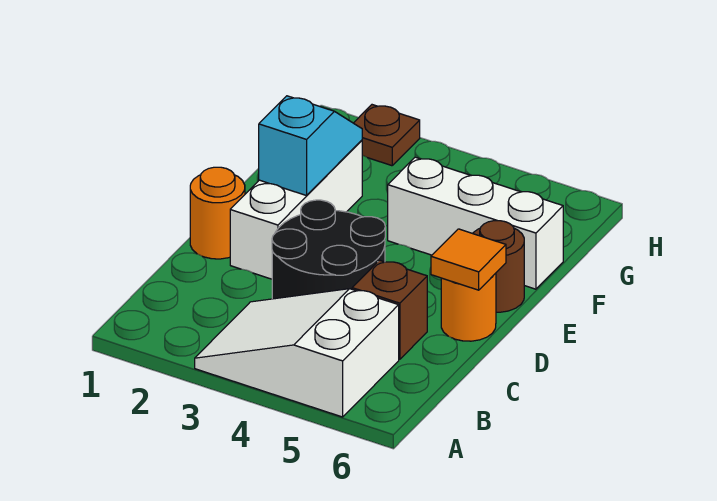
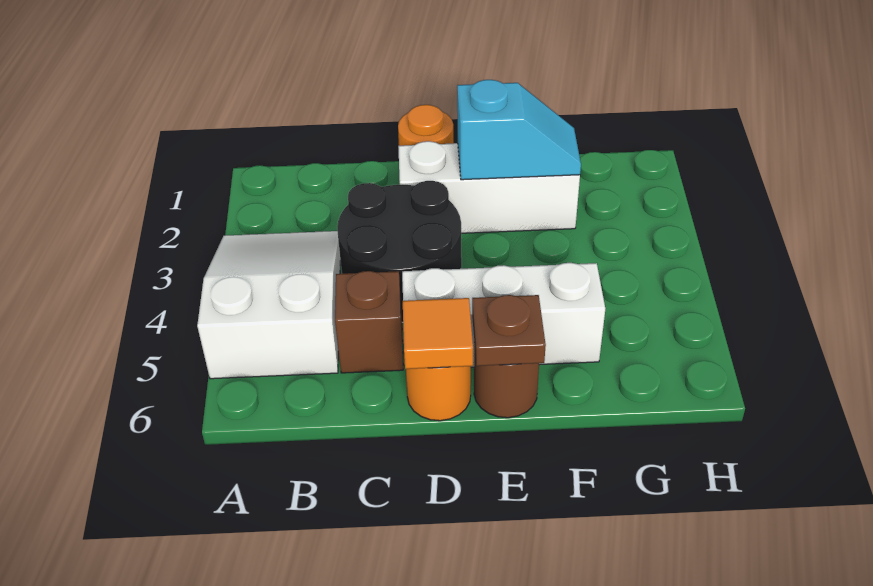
white 1x3 brick [388,157,563,289] -> white 1x3 brick turned to [402,263,605,367]
brown 1x1 plate [354,105,420,166] -> brown 1x1 plate moved to [472,295,546,366]

